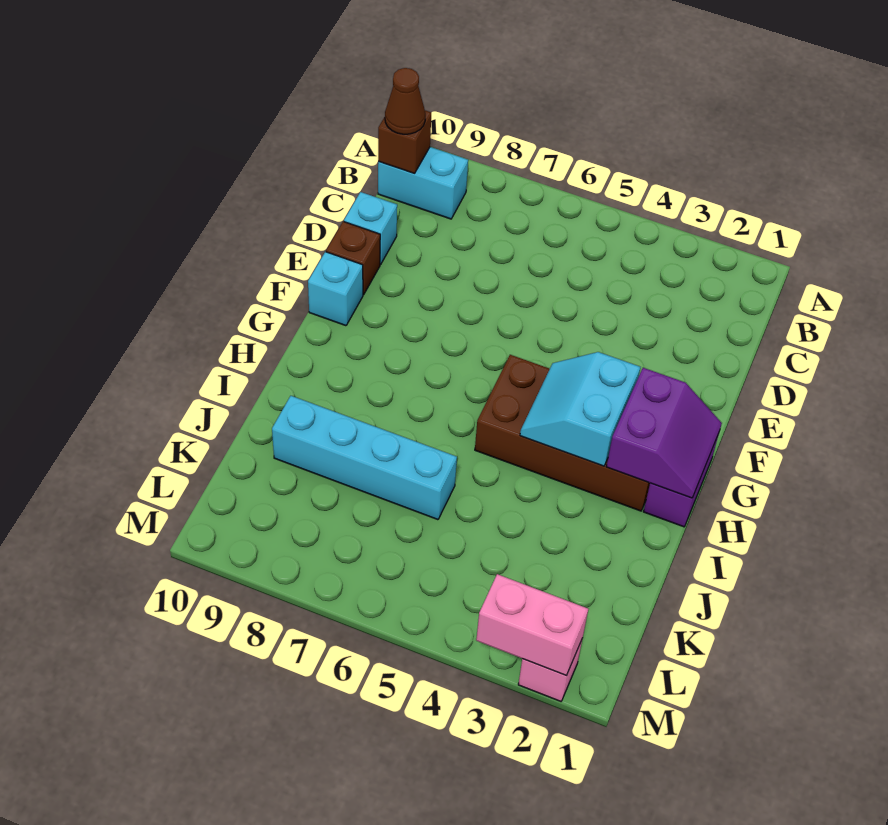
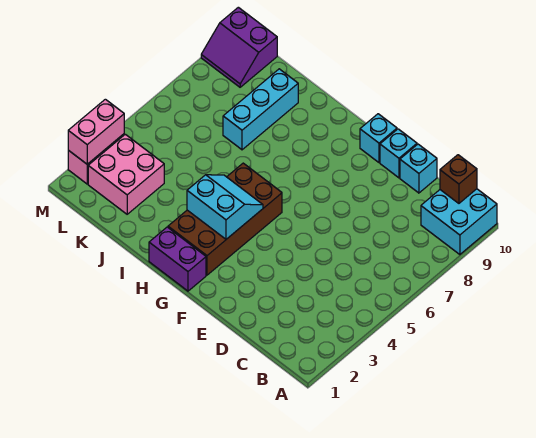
cyan 1x2 brick [378,147,468,219] -> cyan 2x2 brick [421,189,497,255]
brown 1x1 cone [385,68,425,134] -> none
brown 1x1 brick [326,222,380,295] -> cyan 1x1 brick [380,129,417,178]
purple 2x2 slope [606,368,722,498] -> purple 2x2 slope moved to [201,7,277,87]
cyan 1x4 brick [272,396,457,520] -> cyan 1x3 brick [223,69,298,150]
none -> pink 2x2 brick [88,134,164,214]

